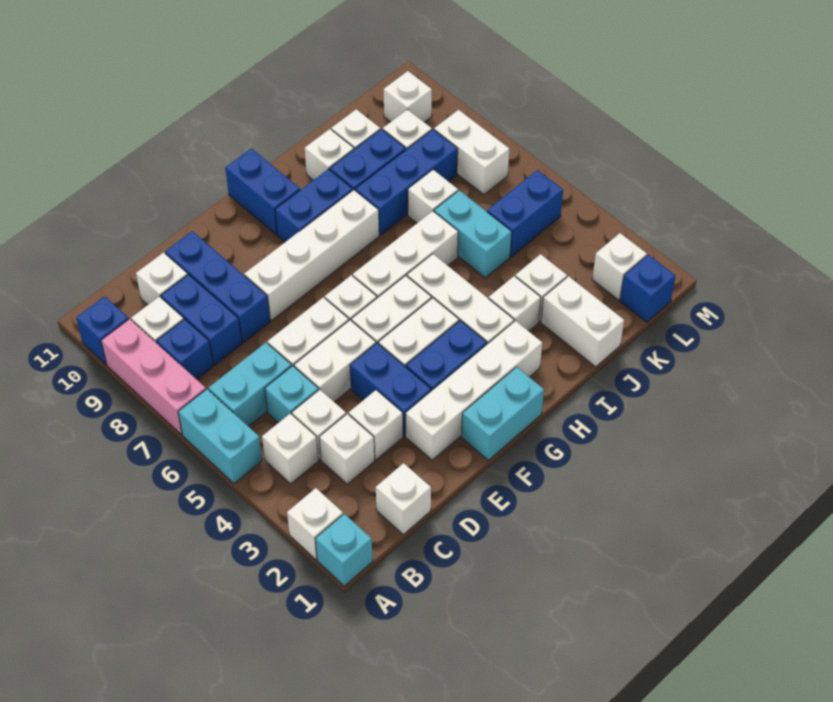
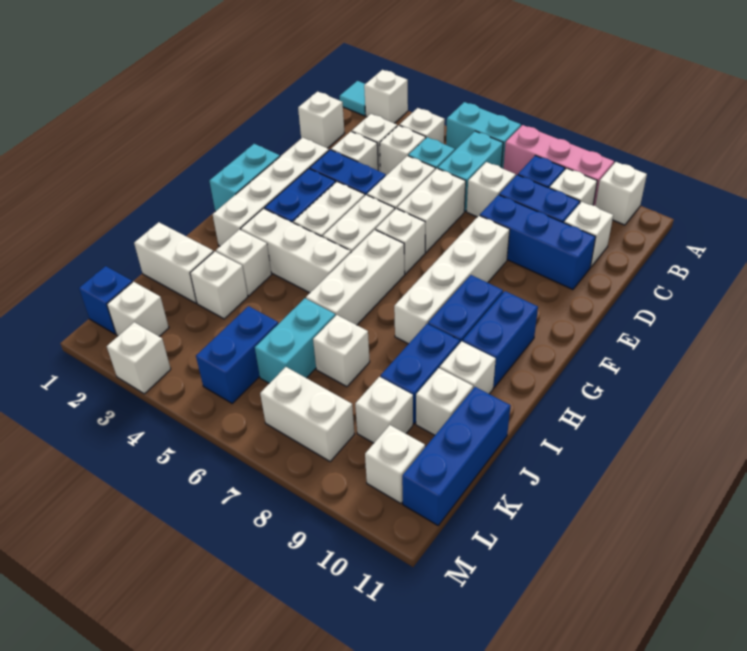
cyan 1x1 brick [315,514,373,586] -> cyan 1x1 tile [340,81,366,116]
blue 1x1 brick [76,296,129,364] -> white 1x1 brick [595,162,647,225]
none -> white 1x1 brick [467,162,516,217]
blue 1x2 brick [225,149,300,235] -> blue 1x2 brick turned to [463,291,538,388]
blue 1x3 brick [355,130,458,235] -> blue 1x3 brick moved to [402,387,510,525]
cyan 1x2 brick [434,190,512,278] -> cyan 1x2 brick turned to [255,298,335,383]
none -> white 1x1 brick [107,322,171,394]

